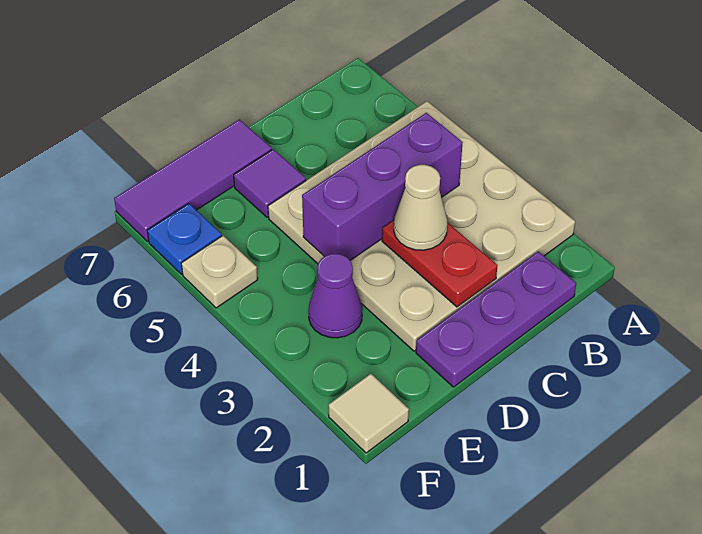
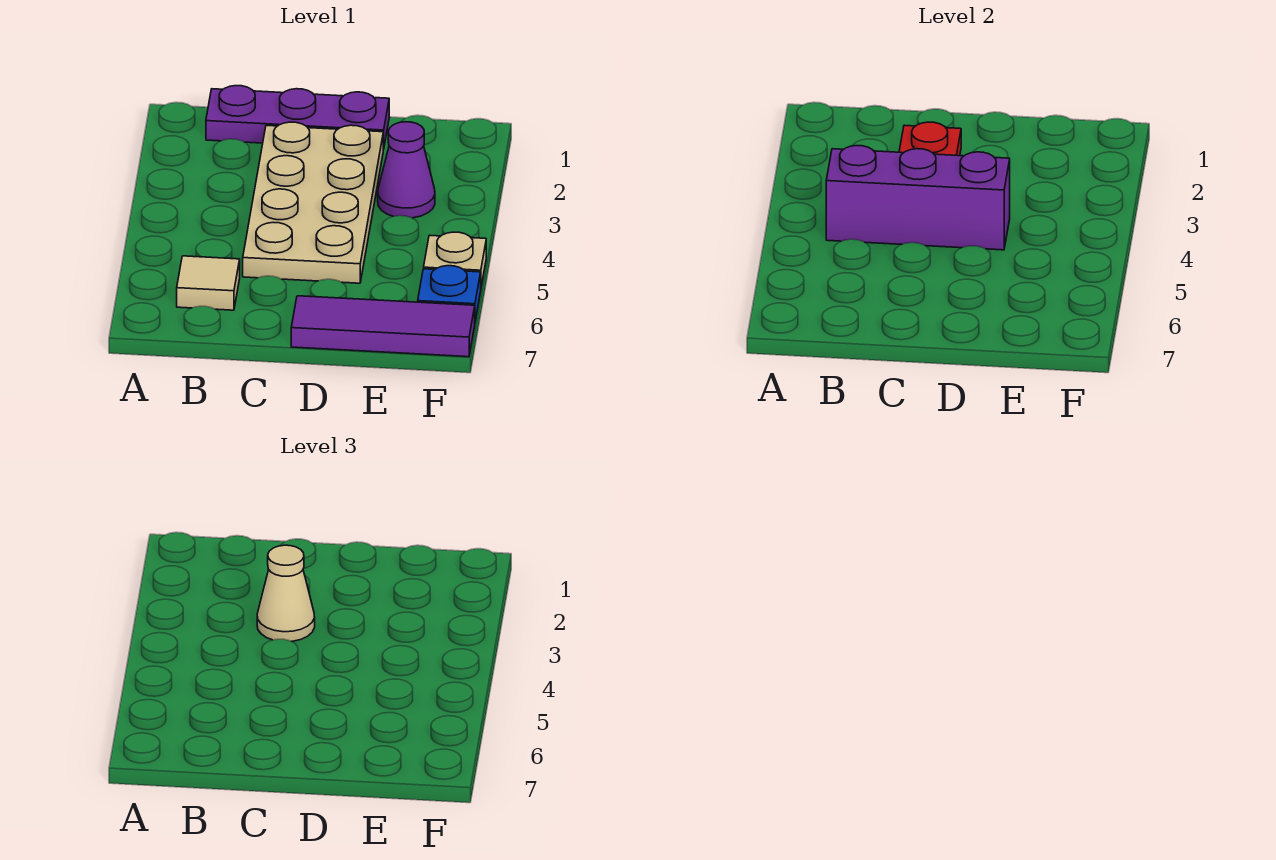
tan 4x4 plate [268,101,575,351] -> tan 2x4 plate [243,122,383,283]
purple 1x1 tile [234,149,306,217] -> none
tan 1x1 tile [329,374,409,453] -> tan 1x1 tile moved to [177,256,240,310]

